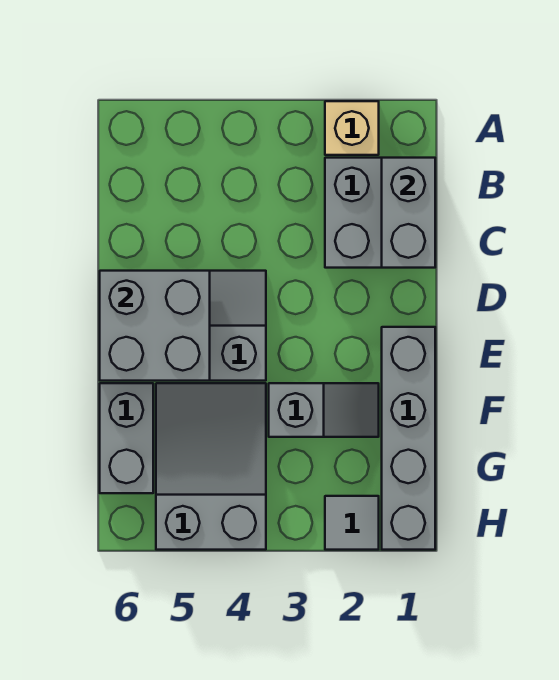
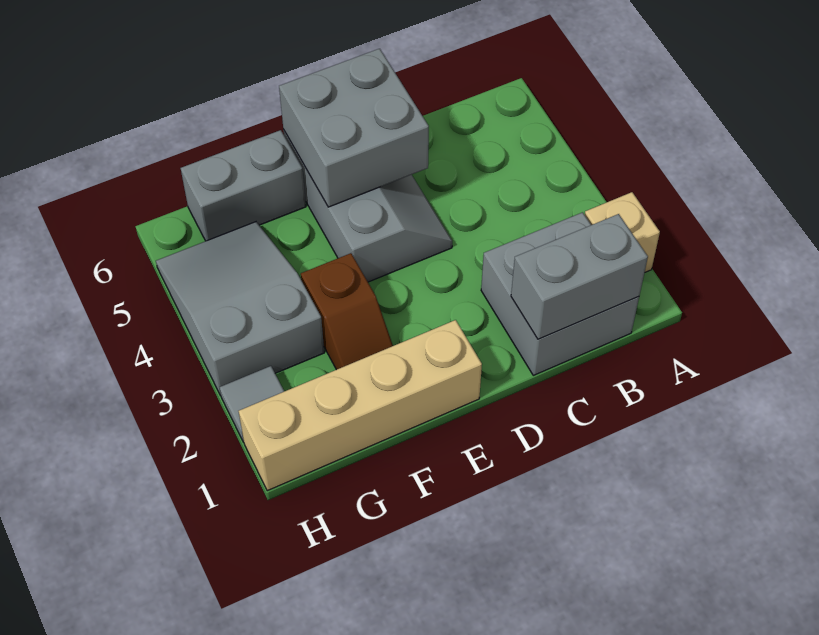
grey 1x4 brick [382,327,435,550] -> tan 1x4 brick [239,320,482,491]
grey 1x2 slope [269,383,379,437] -> brown 1x2 slope [301,253,393,370]
grey 2x3 slope [156,383,266,550] -> grey 2x3 slope turned to [156,222,324,396]

